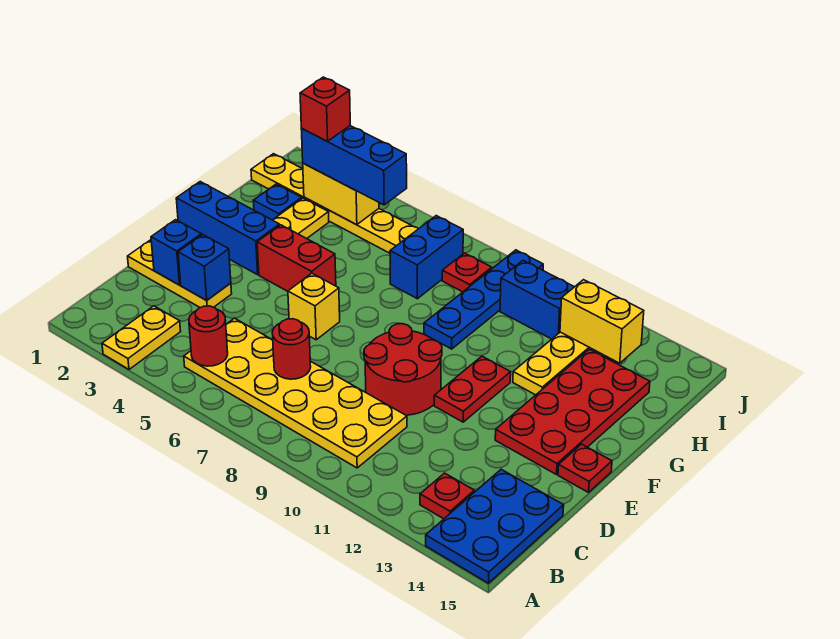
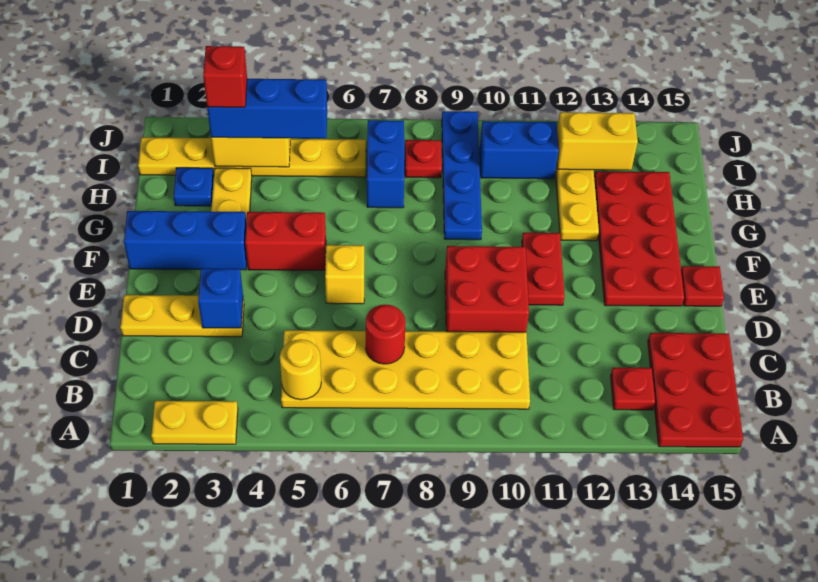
yellow 1x2 plate [102,306,181,369] -> yellow 1x2 plate turned to [151,401,238,444]
blue 2x3 plate [426,469,564,583] -> red 2x3 plate [648,333,743,447]
red 1x1 round brick [189,306,228,366] -> yellow 1x1 round brick [280,339,321,400]
blue 1x1 brick [151,220,201,285] -> none
red 2x2 round brick [364,324,442,415] -> red 2x2 brick [445,246,529,332]

